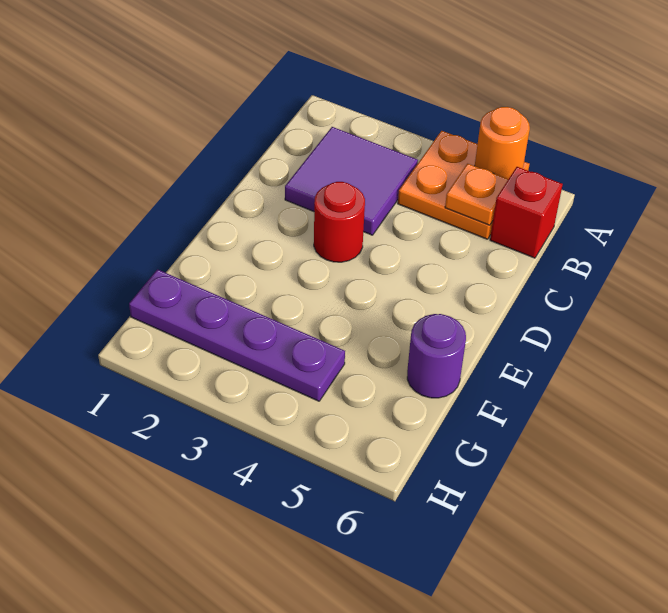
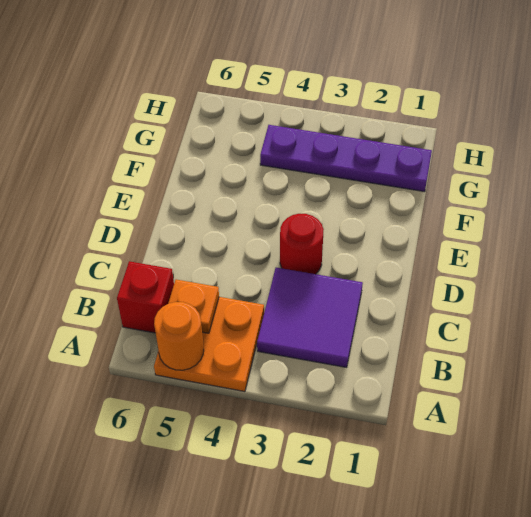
purple 1x1 round brick [407,314,466,398] -> none

